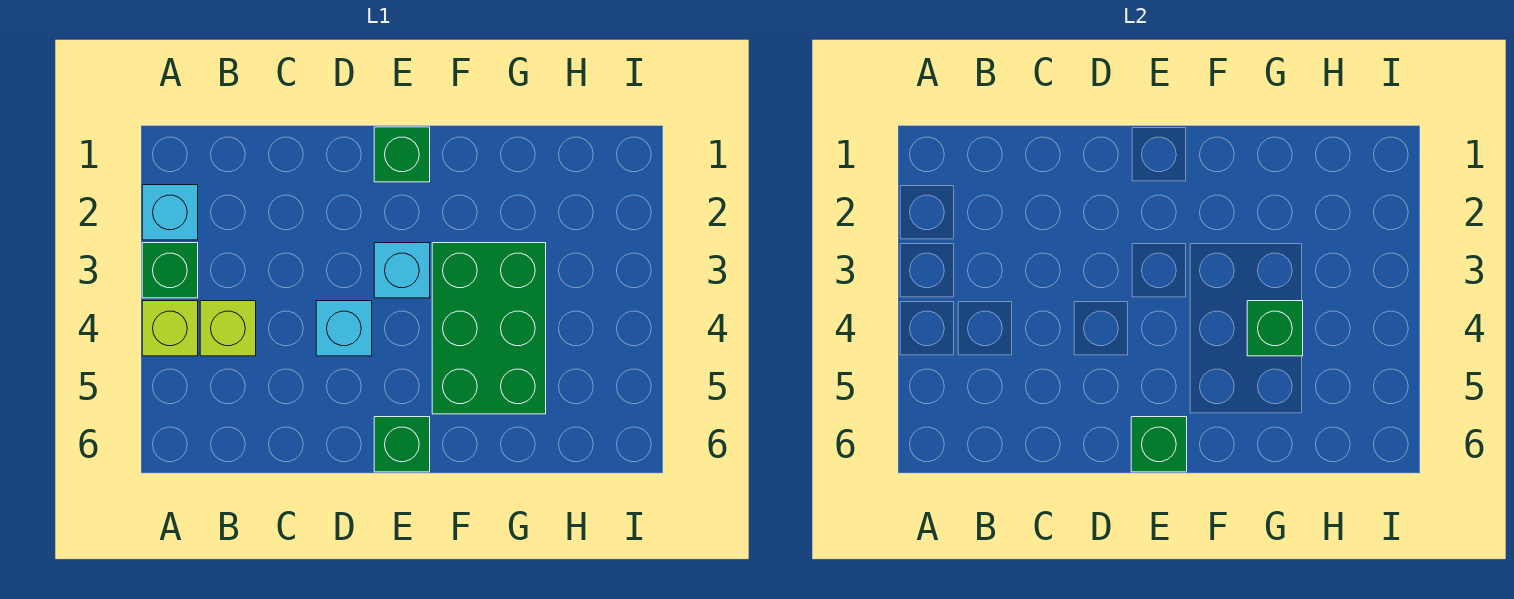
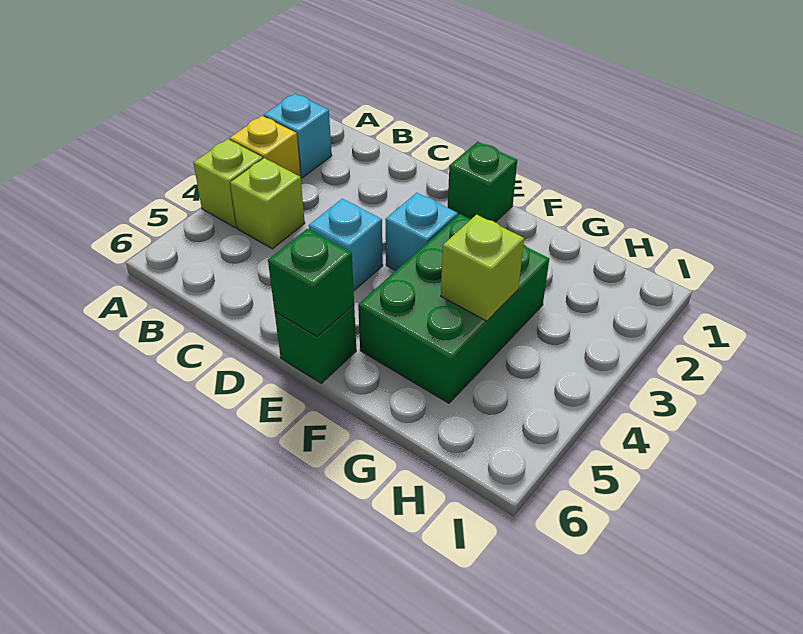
green 1x1 brick [142,243,198,298] -> yellow 1x1 brick [229,116,300,176]
green 1x1 brick [1247,301,1303,356] -> lime 1x1 brick [441,215,524,321]

